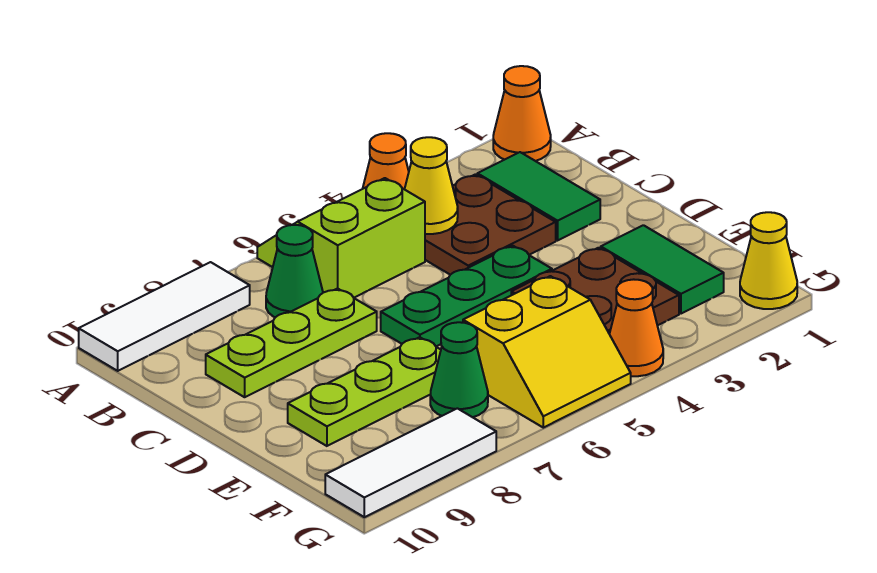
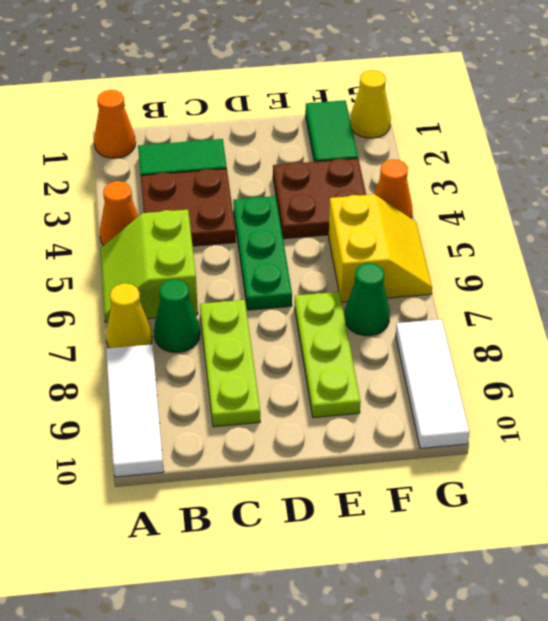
yellow 1x1 cone [405,137,458,234] -> yellow 1x1 cone moved to [106,283,152,348]
green 1x2 tile [601,225,724,314] -> green 1x2 tile turned to [305,100,358,162]

